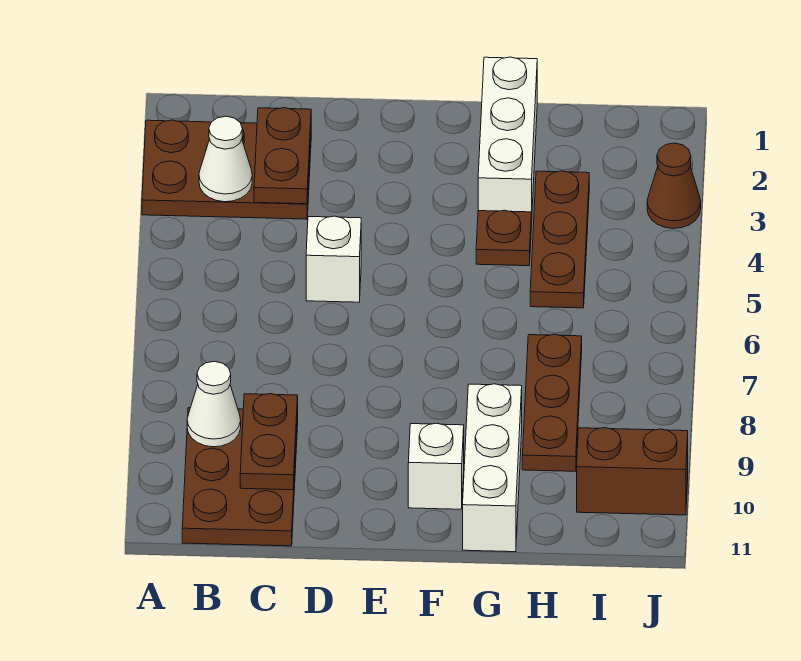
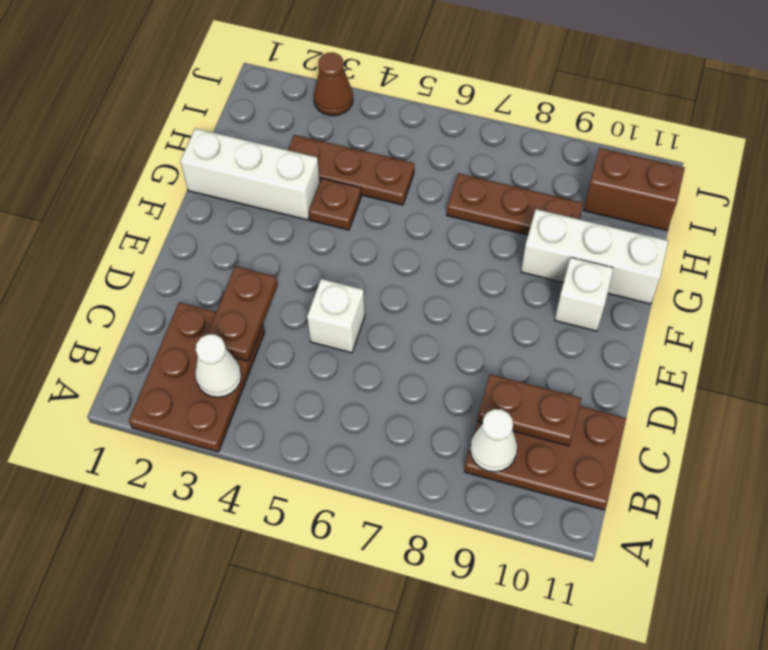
brown 1x2 plate [254,108,311,204] -> brown 1x2 plate turned to [208,266,278,361]
brown 1x2 brick [577,428,688,515] -> brown 1x2 brick turned to [584,148,685,230]

